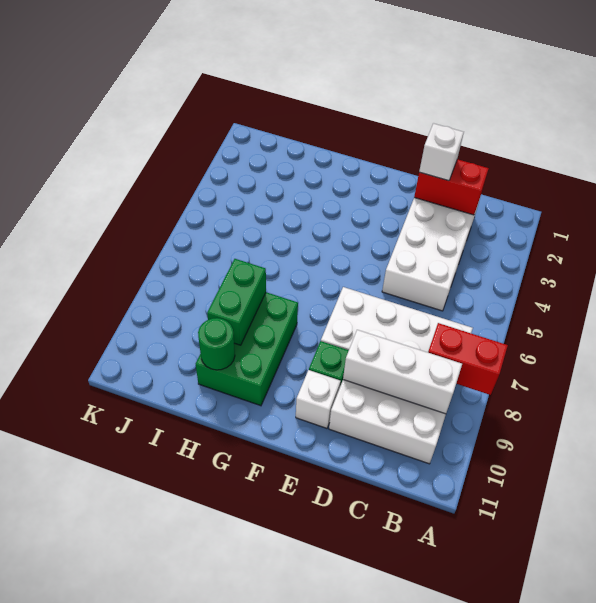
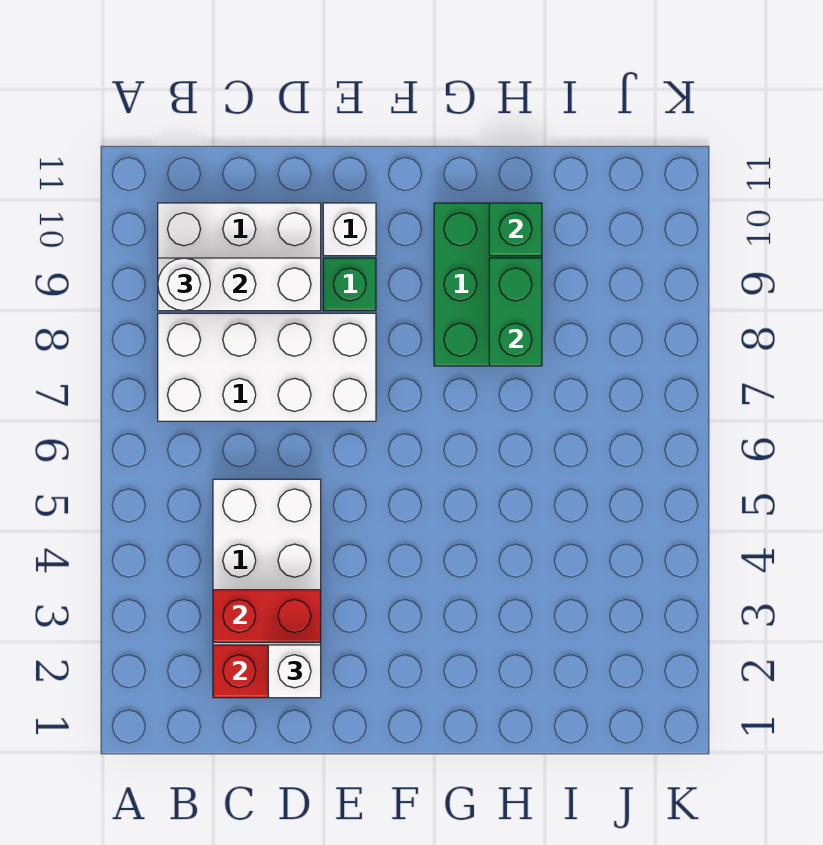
red 1x2 brick [428,323,508,395] -> red 1x2 brick moved to [213,590,321,642]
none -> white 1x1 round brick [158,258,210,311]
green 1x1 round brick [198,318,235,370] -> green 1x1 brick [489,203,542,256]

